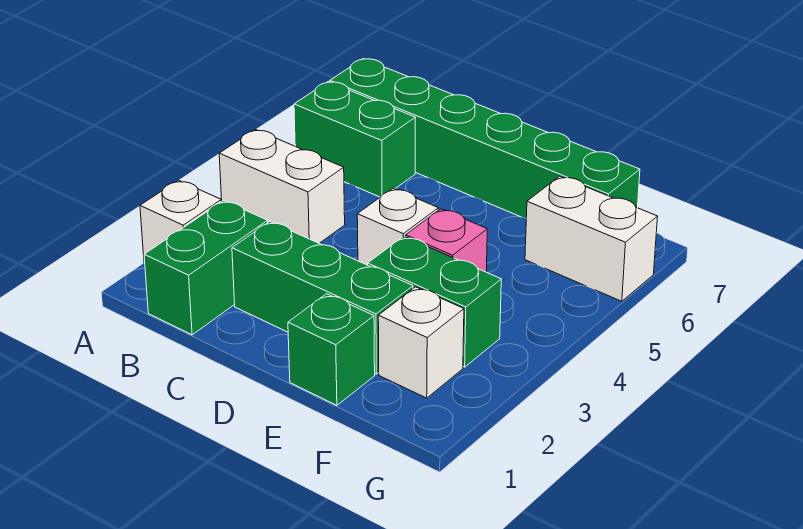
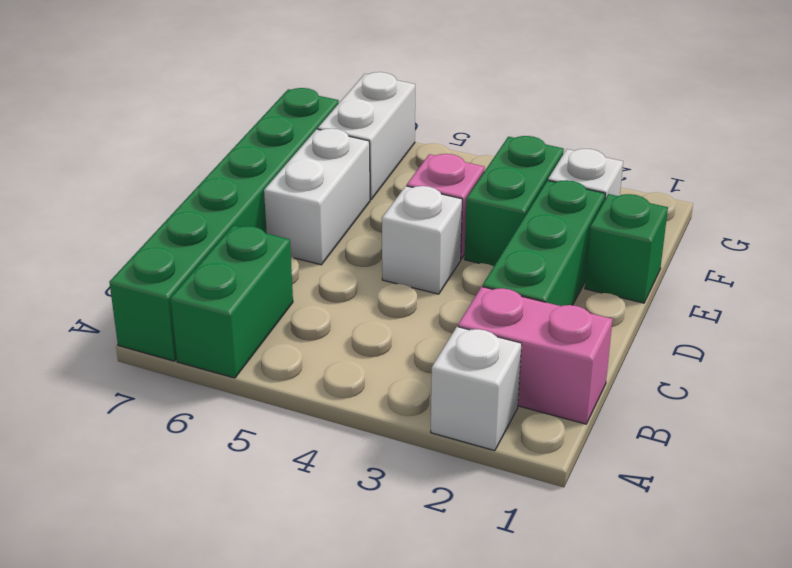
white 1x2 brick [219,130,345,243] -> white 1x2 brick moved to [264,128,370,265]
green 1x2 brick [144,201,268,335] -> pink 1x2 brick [458,287,613,424]

